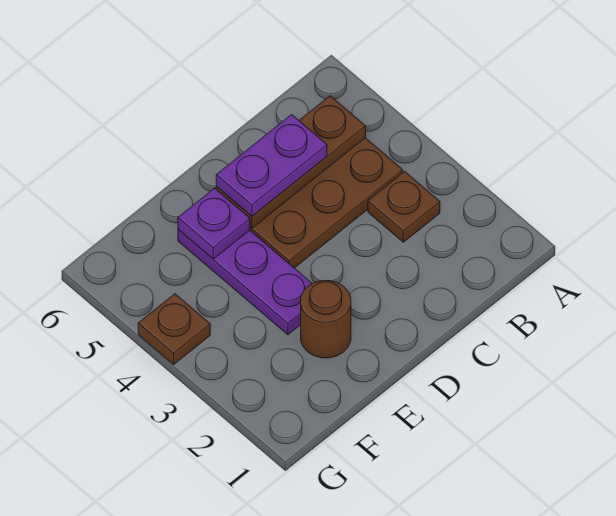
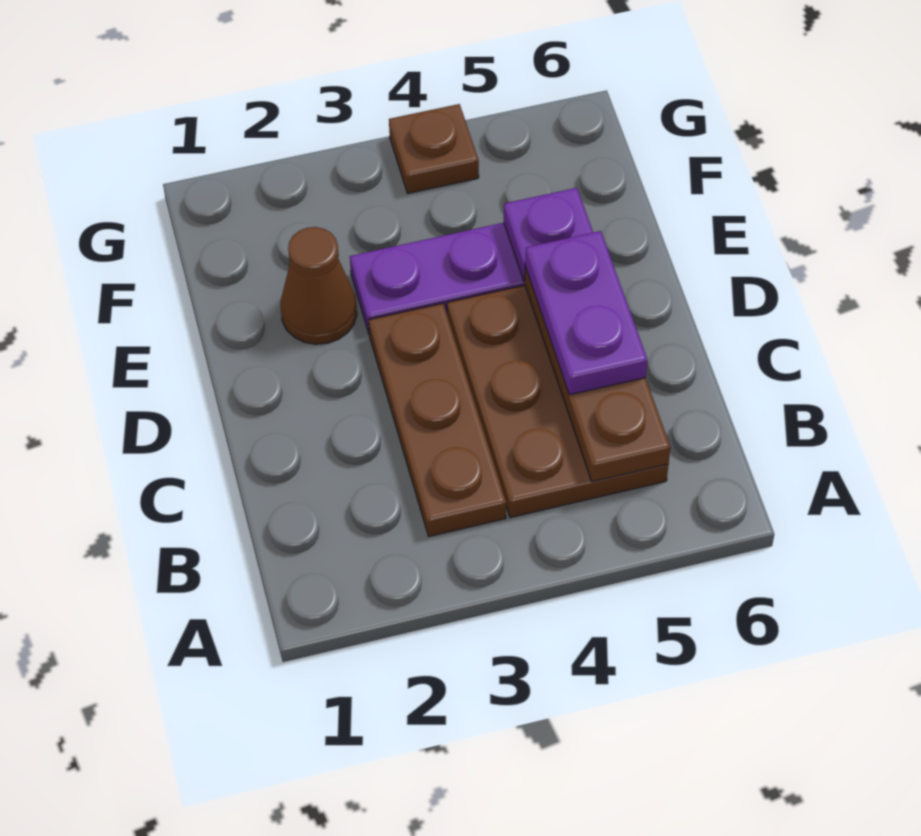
brown 1x1 plate [368,171,440,242] -> brown 1x3 plate [369,303,506,536]
brown 1x1 round brick [301,280,351,358] -> brown 1x1 cone [280,227,357,344]

